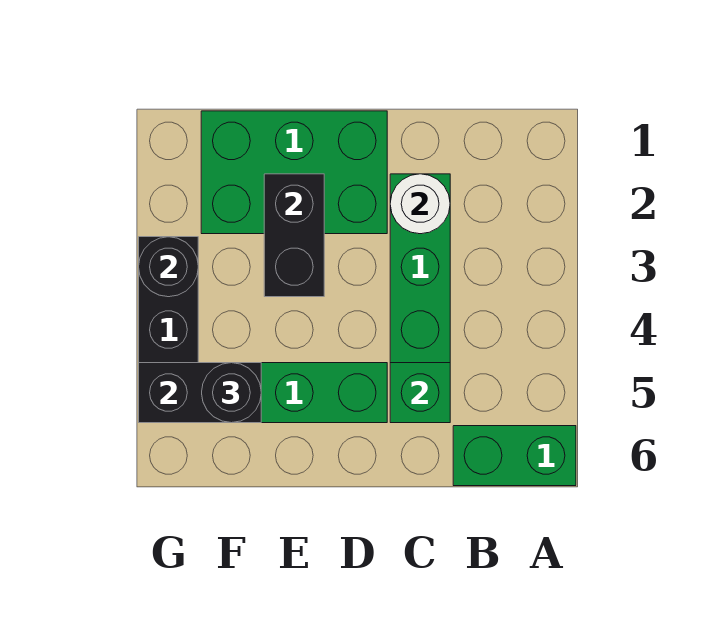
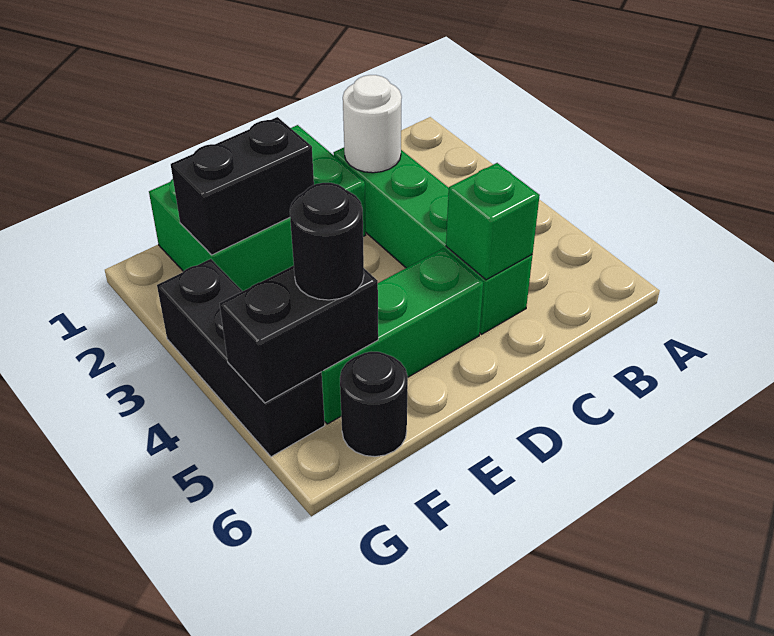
green 1x2 brick [453,426,576,486] -> none
black 1x2 brick [264,174,324,297] -> black 1x2 brick turned to [171,117,314,255]
black 1x1 round brick [139,237,198,297] -> black 1x1 round brick moved to [340,352,408,457]

